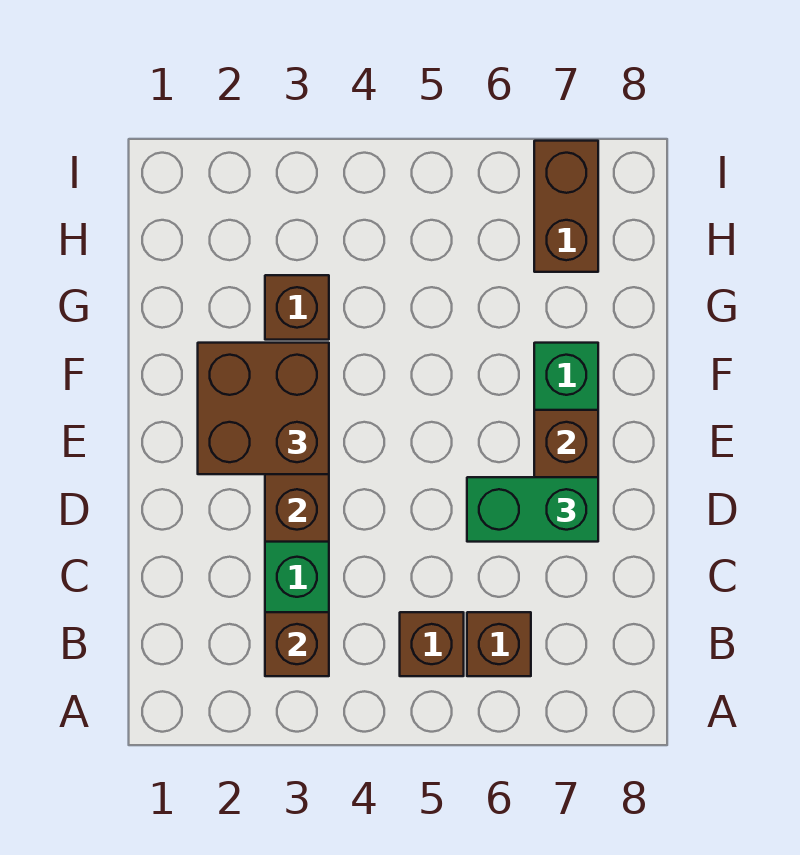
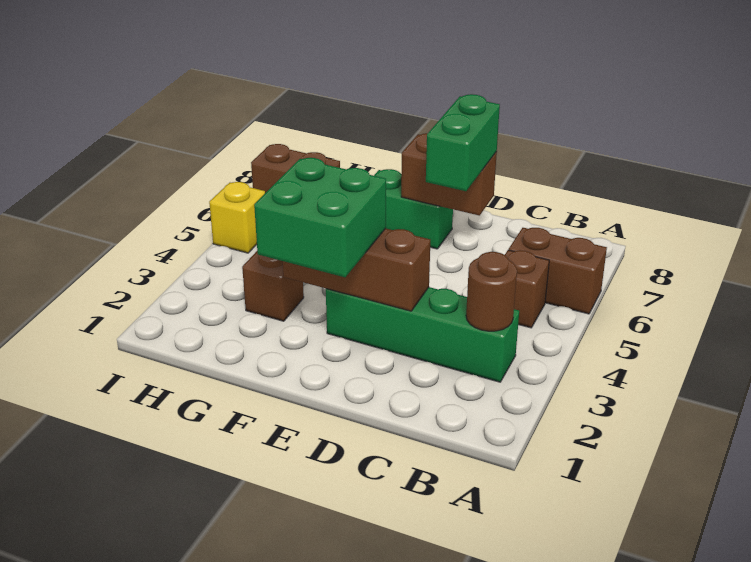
brown 1x1 brick [265,612,329,676] -> brown 1x1 round brick [466,252,517,331]
brown 1x1 brick [467,612,531,676] -> brown 1x2 brick [509,228,607,314]
brown 2x2 brick [198,343,329,474] -> green 2x2 brick [254,158,386,277]
none -> yellow 1x1 brick [209,182,265,253]

